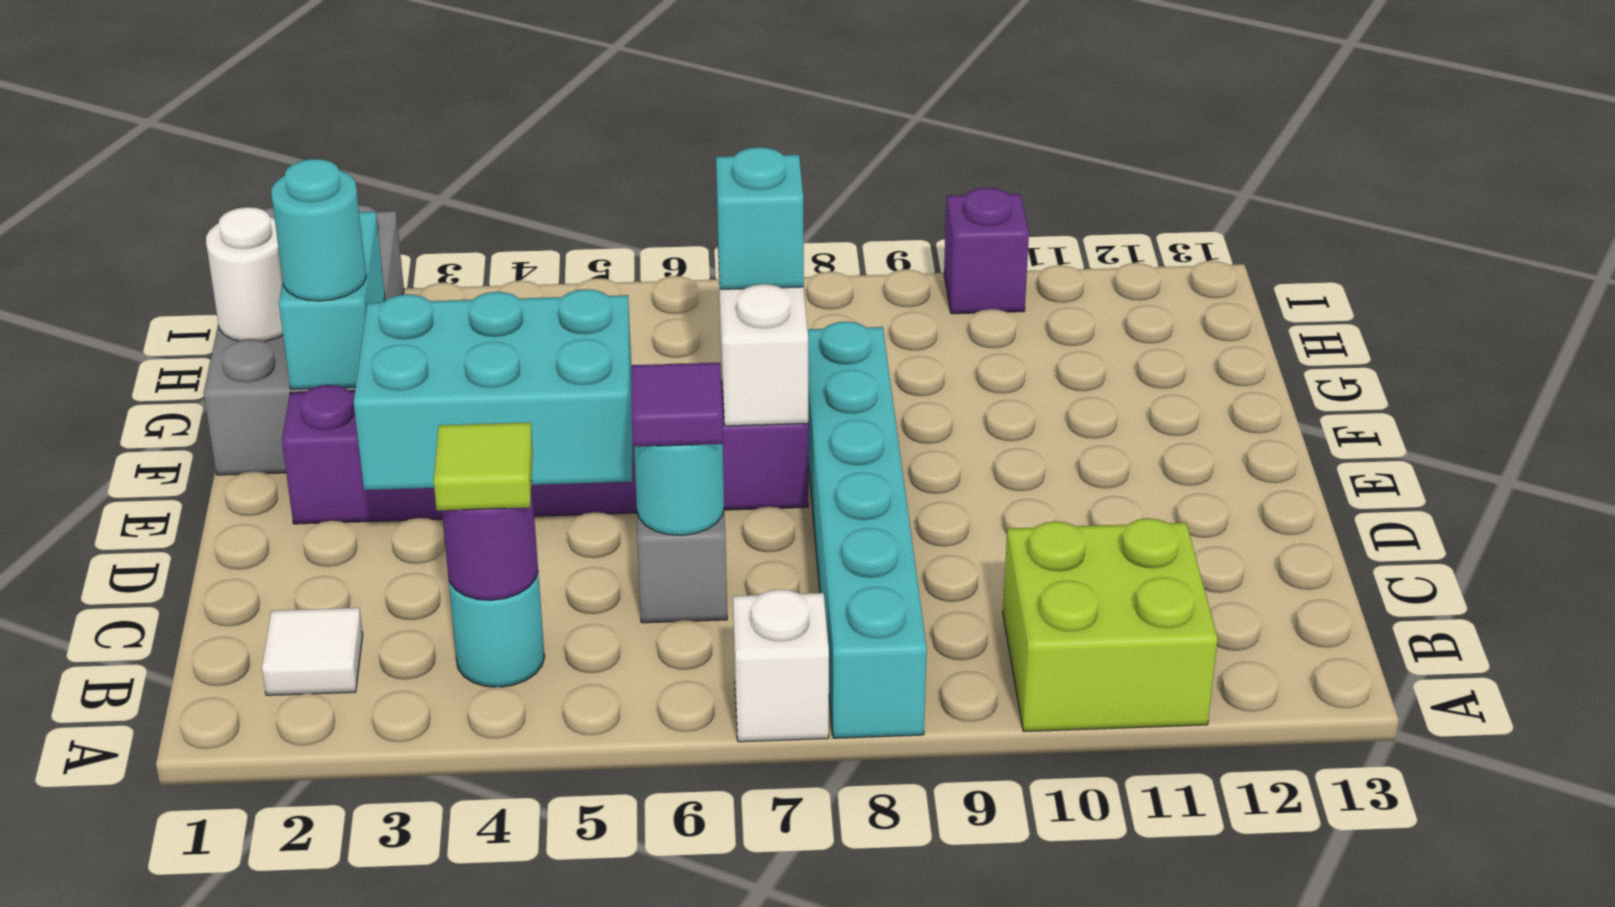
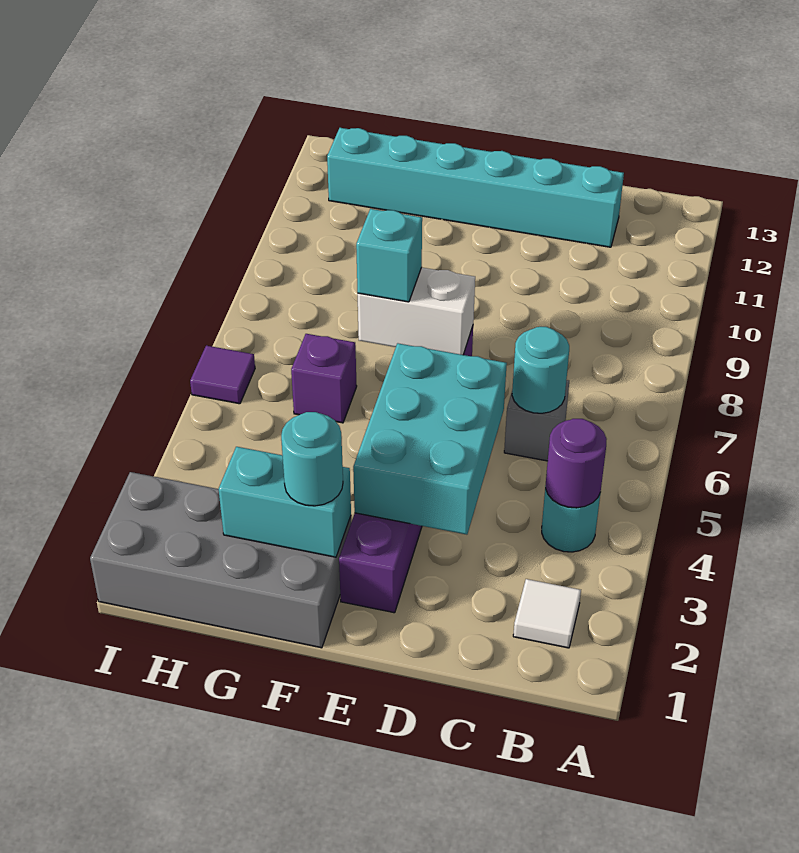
white 1x1 brick [733,589,829,742] -> none
cyan 1x6 brick [808,322,927,738] -> cyan 1x6 brick moved to [327,128,624,247]
lime 2x2 brick [1003,518,1218,731] -> none
lime 1x1 tile [434,422,533,510] -> none
purple 1x1 tile [631,363,723,447] -> purple 1x1 tile moved to [190,346,255,404]
white 1x1 round brick [206,207,283,341] -> none
purple 1x1 brick [944,188,1029,314] -> purple 1x1 brick moved to [291,334,357,423]

